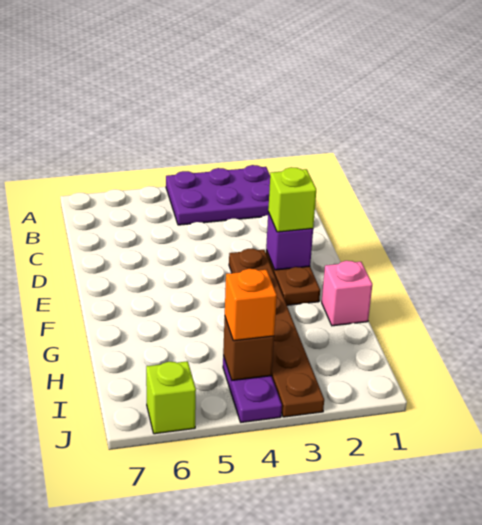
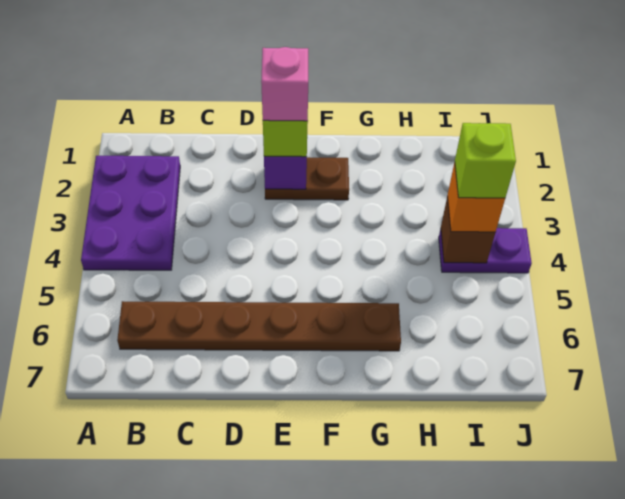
brown 1x6 plate [229,249,324,417] -> brown 1x6 plate moved to [117,301,401,351]
pink 1x1 brick [322,261,372,326] -> pink 1x1 brick moved to [261,47,308,121]
lime 1x1 brick [146,361,196,434] -> lime 1x1 brick moved to [455,123,516,198]

